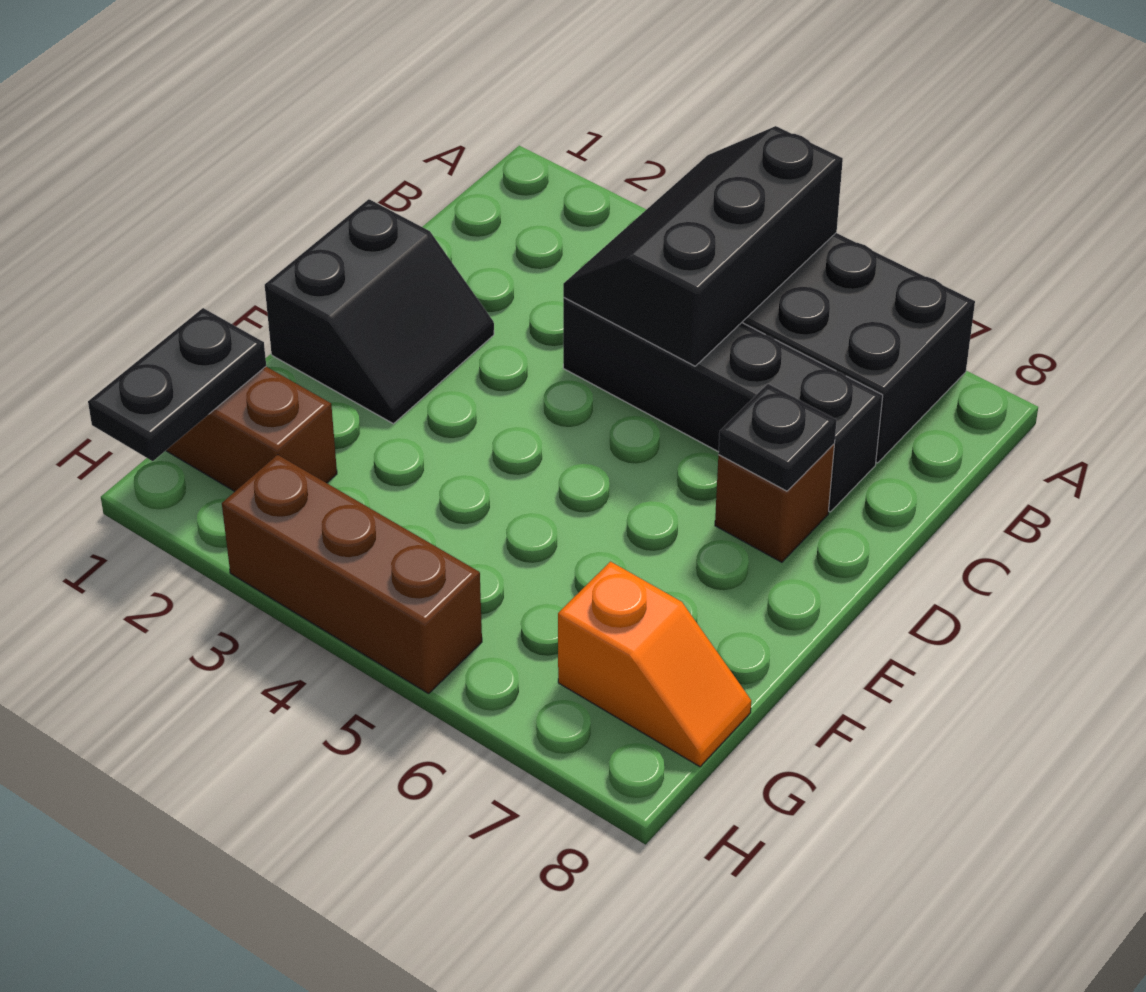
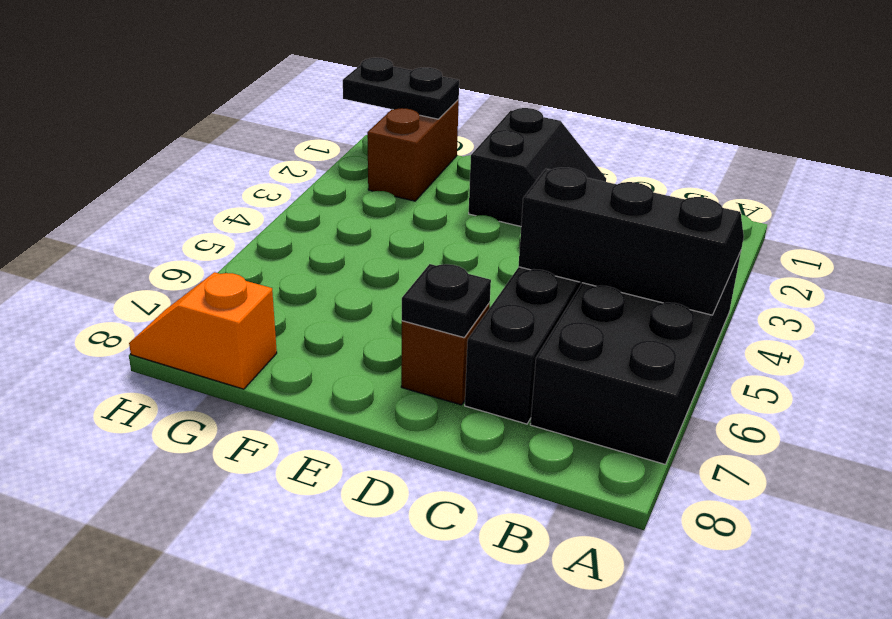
black 2x2 slope [265,199,494,424] -> black 2x2 slope turned to [469,108,606,226]
orange 1x2 slope [558,562,751,767] -> orange 1x2 slope turned to [129,272,277,389]
brown 1x3 brick [222,455,482,694] -> none

